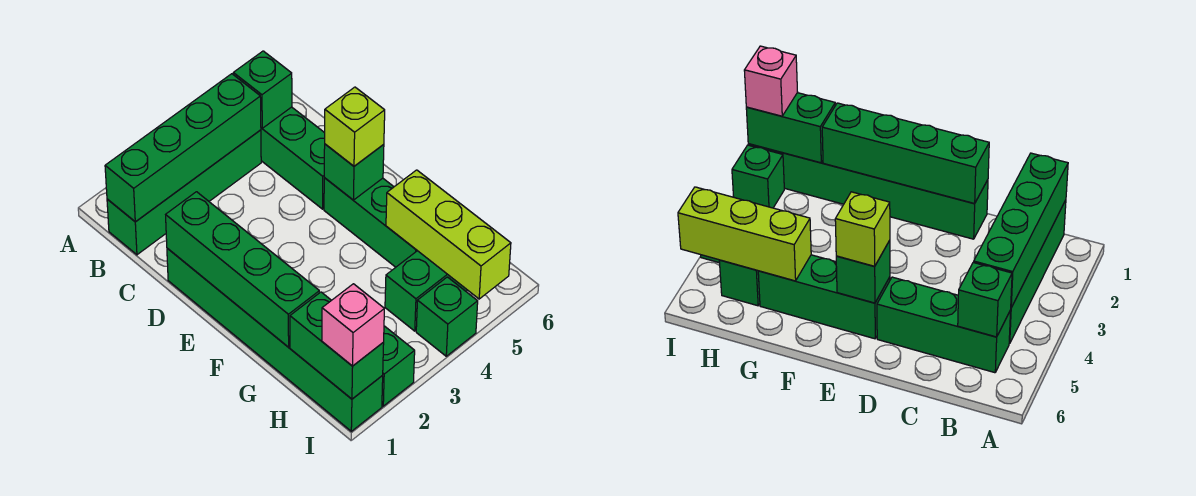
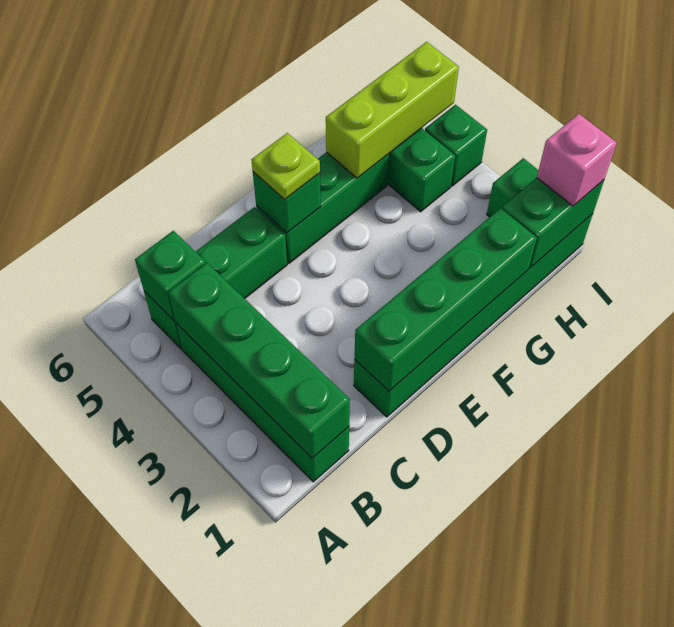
lime 1x1 brick [325,87,385,166] -> lime 1x1 plate [251,133,320,200]

